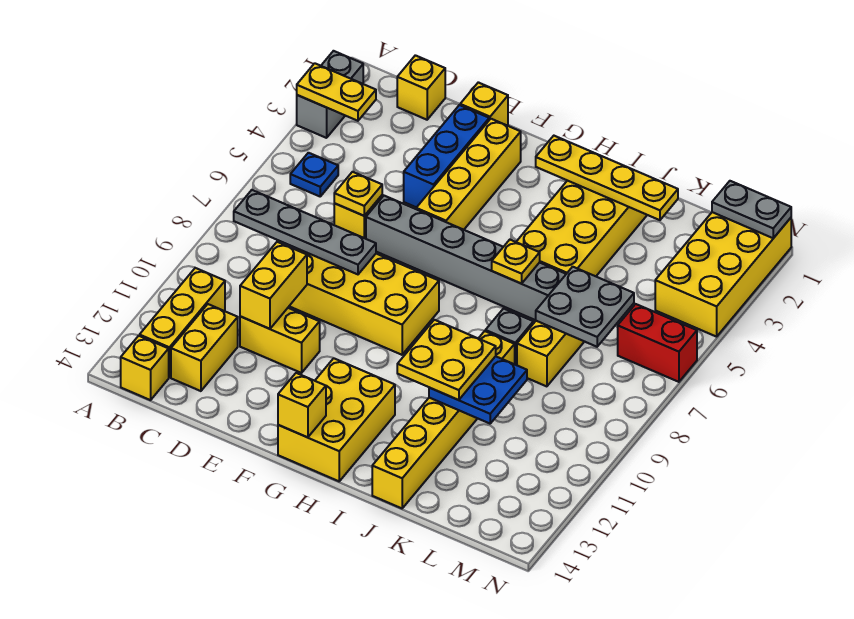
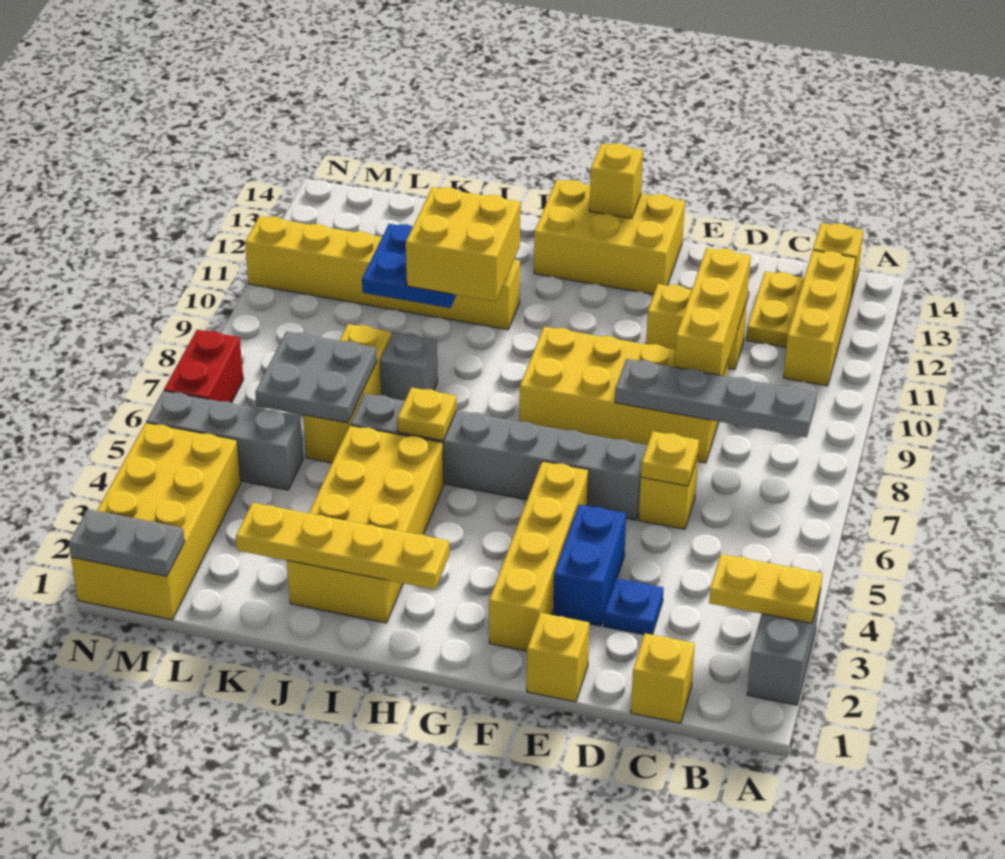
blue 1x1 plate [290,153,338,196] -> blue 1x1 plate moved to [604,578,664,635]
yellow 1x2 brick [171,304,238,391] -> yellow 1x2 plate [746,271,804,347]
yellow 1x2 brick [240,242,307,329] -> yellow 1x3 brick [674,248,751,376]
blue 1x3 brick [404,105,489,207] -> blue 1x2 brick [553,504,626,626]
yellow 2x3 brick [278,358,395,481] -> yellow 2x3 brick turned to [534,180,685,294]
yellow 2x2 plate [397,320,496,400] -> yellow 2x2 brick [406,187,520,301]
yellow 1x6 brick [372,331,515,508] -> yellow 1x6 brick turned to [245,216,520,330]
none -> grey 1x3 brick [146,391,303,490]
red 1x2 brick [618,304,697,382] -> red 1x2 brick turned to [164,330,243,403]

